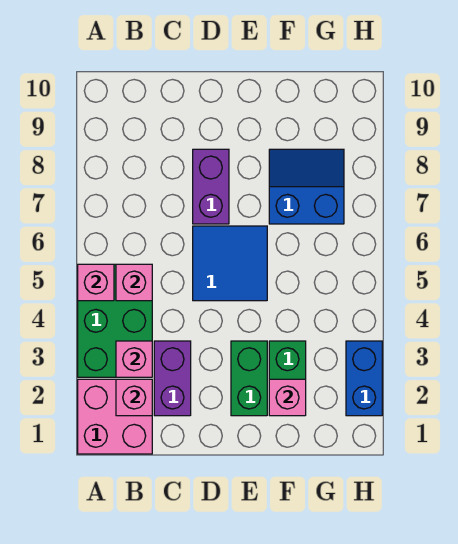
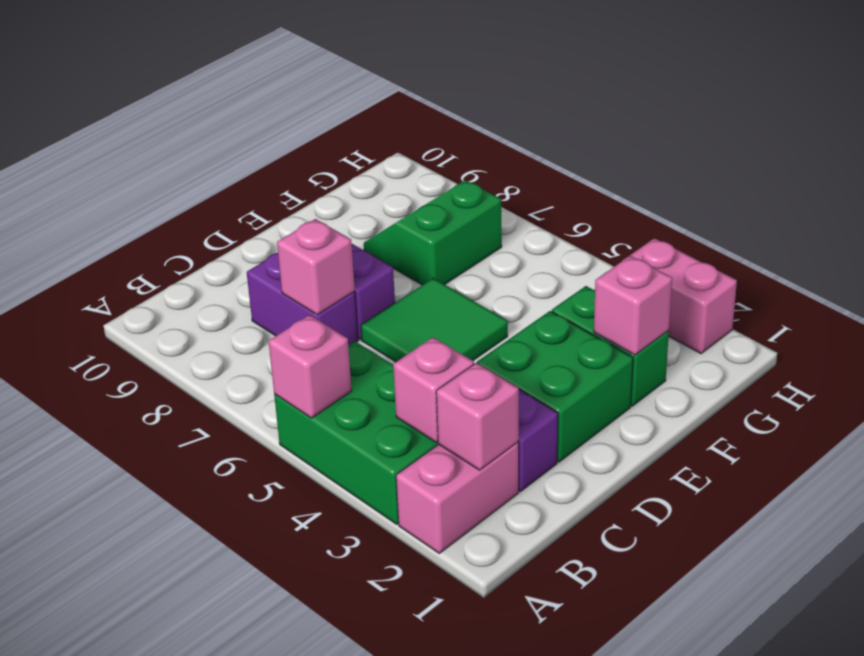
pink 2x2 brick [78,379,152,454] -> pink 1x2 brick [396,442,519,553]
pink 1x1 brick [116,264,152,301] -> pink 1x1 brick moved to [277,219,355,315]
none -> purple 1x2 brick [247,253,358,346]
blue 2x2 tile [193,226,267,301] -> green 2x2 tile [361,278,508,362]
green 1x2 brick [231,341,267,416] -> green 2x2 brick [477,311,633,462]
blue 2x2 slope [269,149,344,224] -> green 2x2 slope [364,180,502,285]
blue 1x2 brick [346,341,382,416] -> pink 1x2 brick [624,238,737,354]

